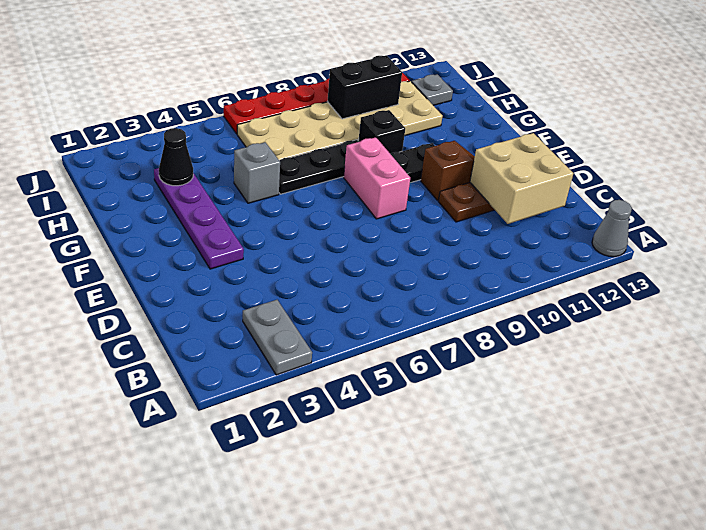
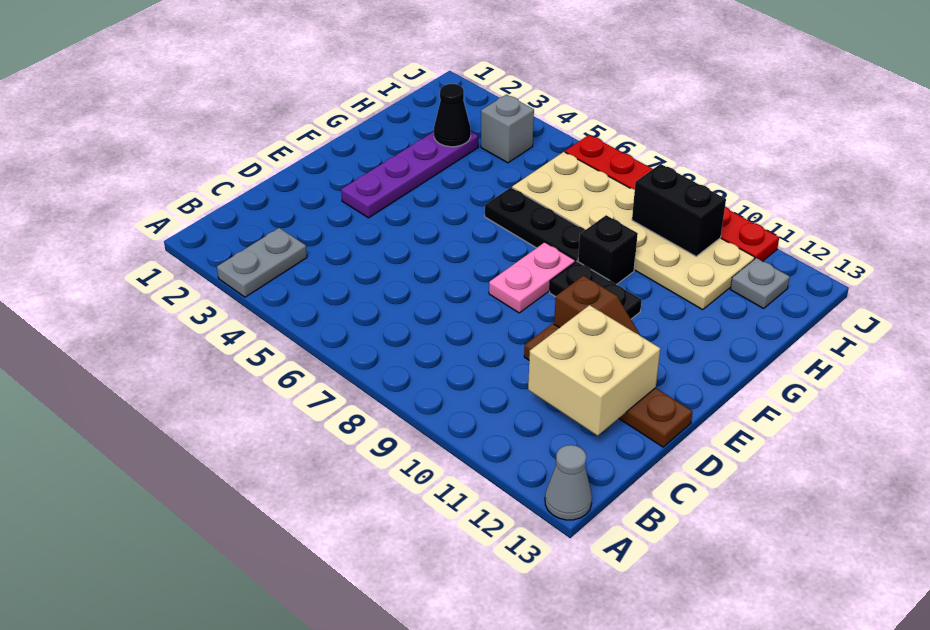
pink 1x2 brick [344,137,410,219] -> pink 1x2 plate [489,242,575,313]
grey 1x1 brick [234,142,280,203] -> grey 1x1 brick moved to [481,94,534,163]

